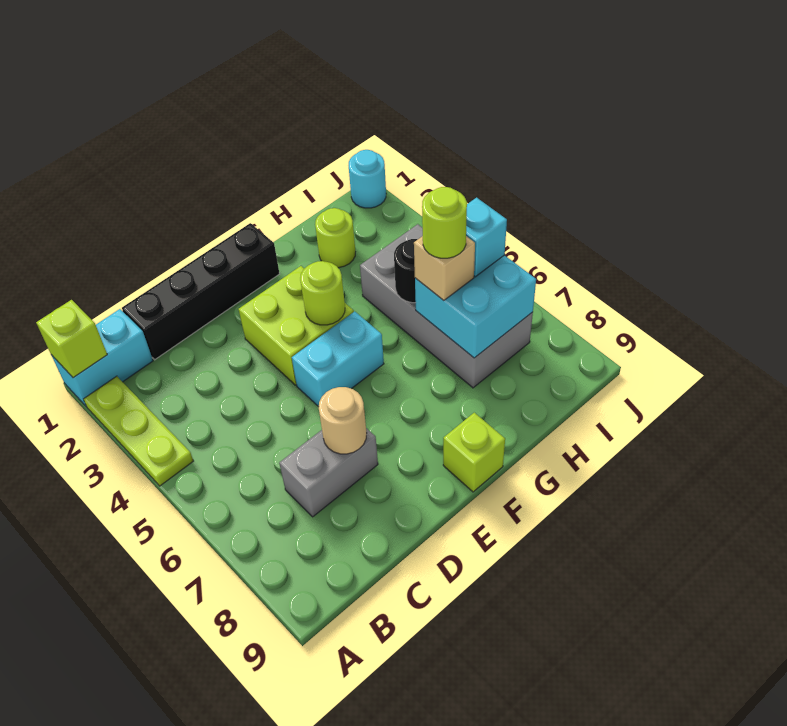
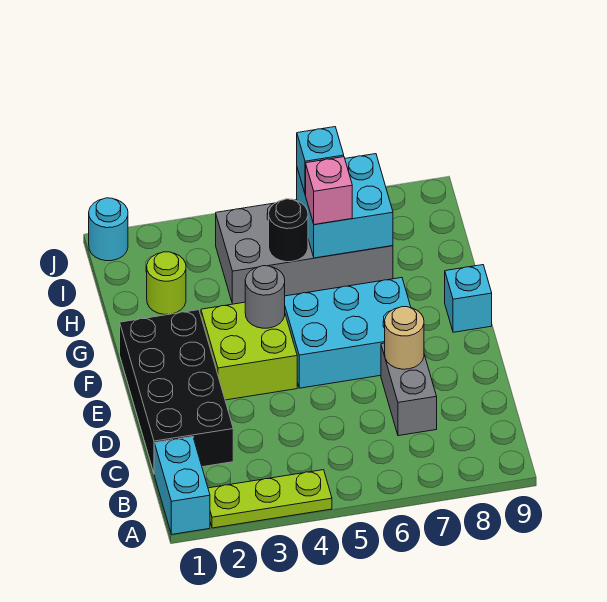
lime 1x1 brick [36,300,107,378] -> none
black 1x4 brick [122,223,280,360] -> black 2x4 brick [120,310,233,473]
cyan 1x2 brick [292,311,384,407] -> cyan 2x3 brick [285,278,411,388]
lime 1x1 round brick [300,261,345,325] -> grey 1x1 round brick [245,266,285,328]
lime 1x1 brick [443,413,505,492] -> cyan 1x1 brick [445,265,492,332]
tan 1x1 brick [414,236,475,300] -> pink 1x1 brick [306,157,352,225]
lime 1x1 round brick [422,187,467,258] -> none

